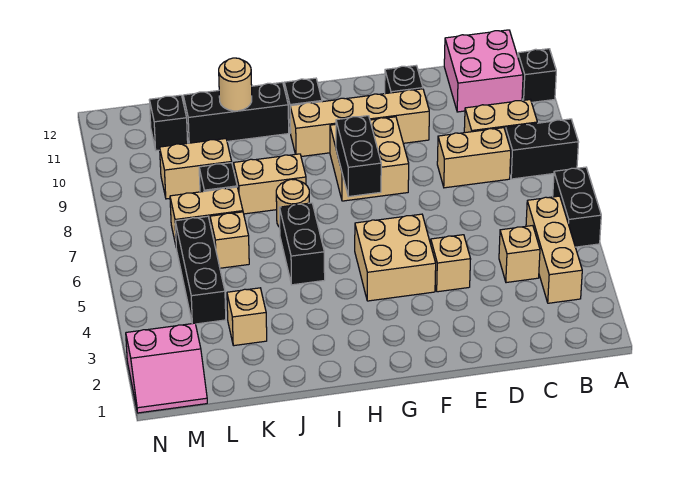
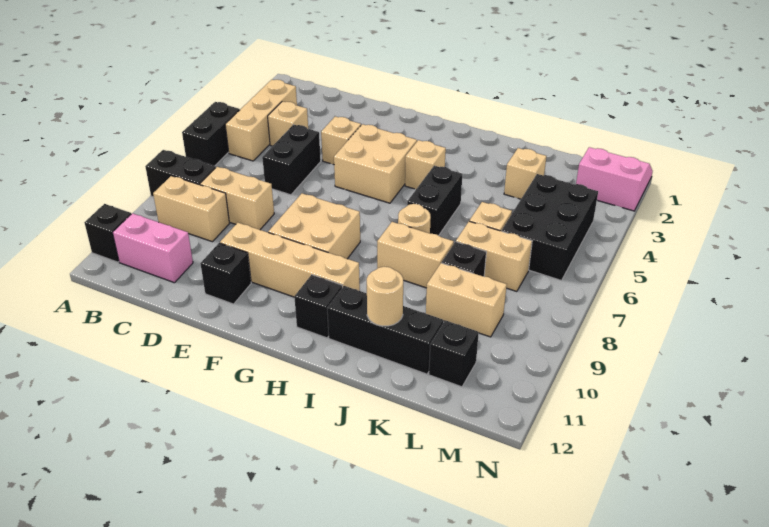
pink 2x2 brick [444,30,523,112] -> pink 1x2 brick [113,213,193,283]
black 1x2 brick [336,116,381,197] -> black 1x2 brick moved to [262,125,321,195]
none -> tan 1x1 brick [405,140,446,189]
black 1x3 brick [175,216,226,324] -> black 2x3 brick [502,174,598,280]

